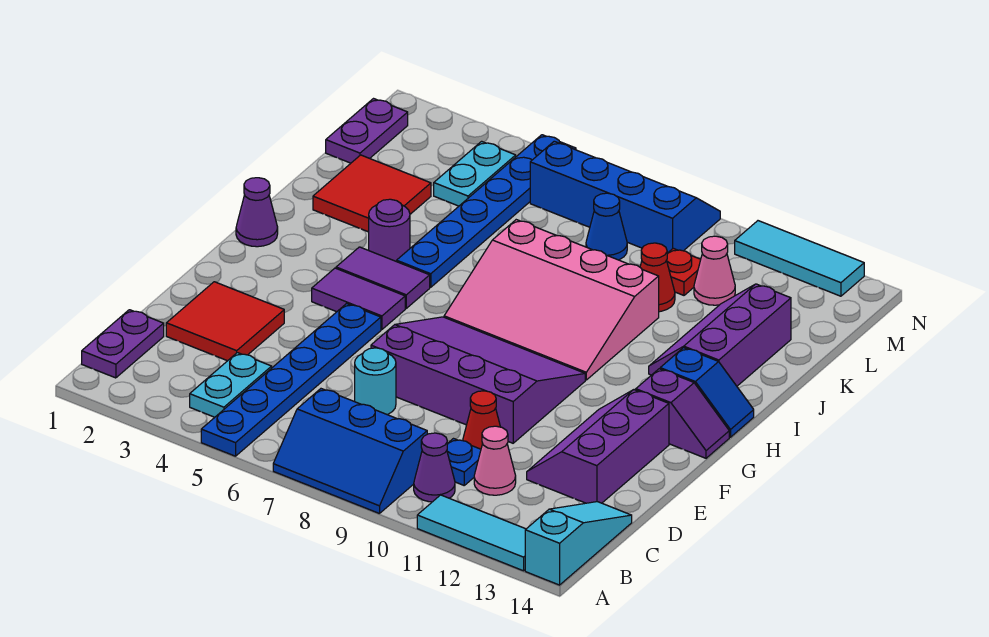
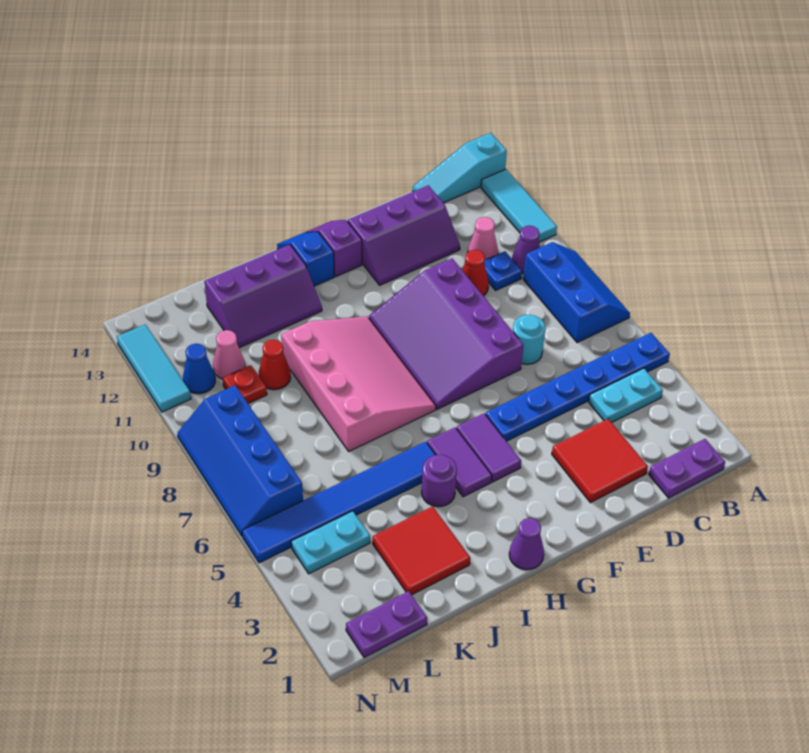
blue 1x6 plate [397,135,576,287] -> blue 1x6 tile [242,442,436,563]
blue 1x1 cone [586,193,627,260] -> blue 1x1 cone moved to [183,343,215,394]

